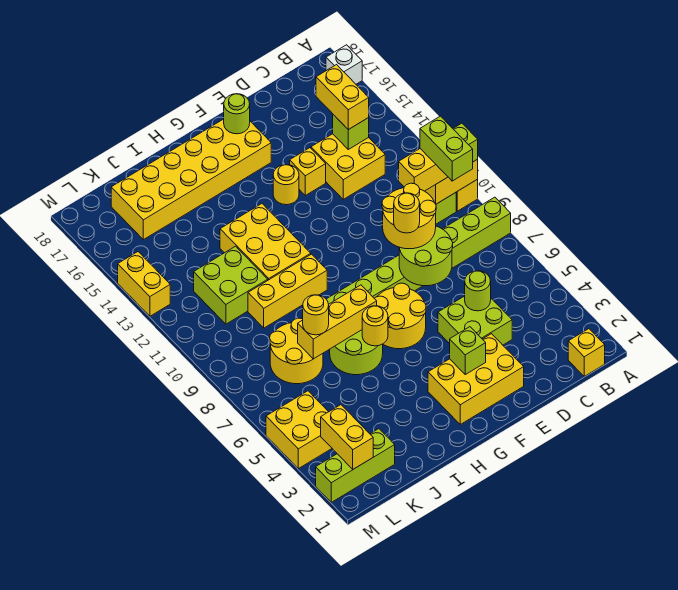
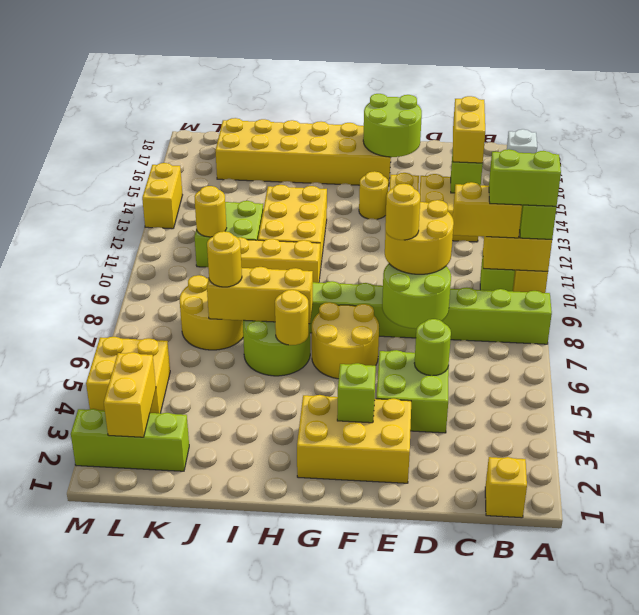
lime 1x2 brick [420,116,473,181] -> lime 1x2 brick turned to [489,149,561,206]
lime 1x1 round brick [224,94,250,134] -> lime 2x2 round brick [363,94,422,157]
none -> yellow 1x1 round brick [195,186,227,237]

